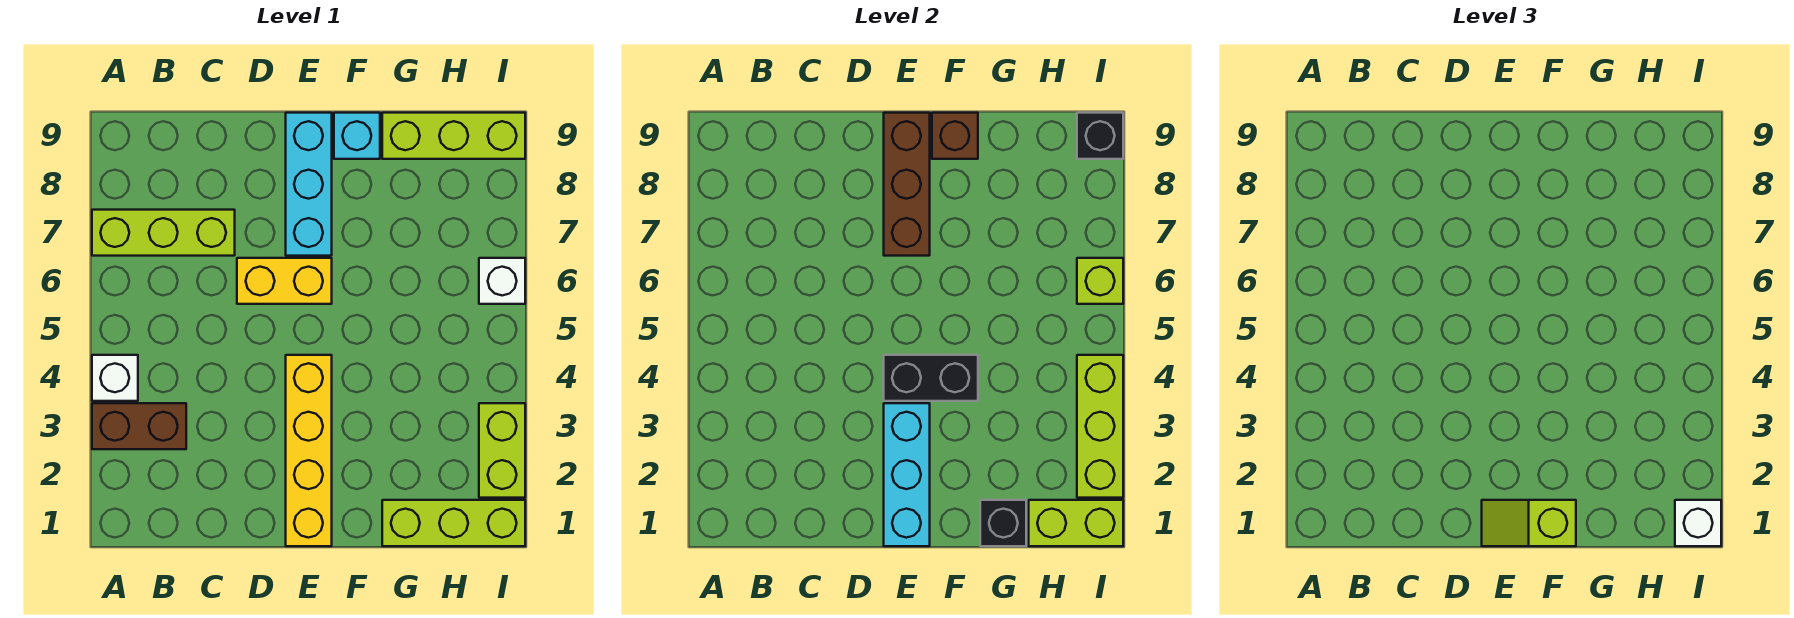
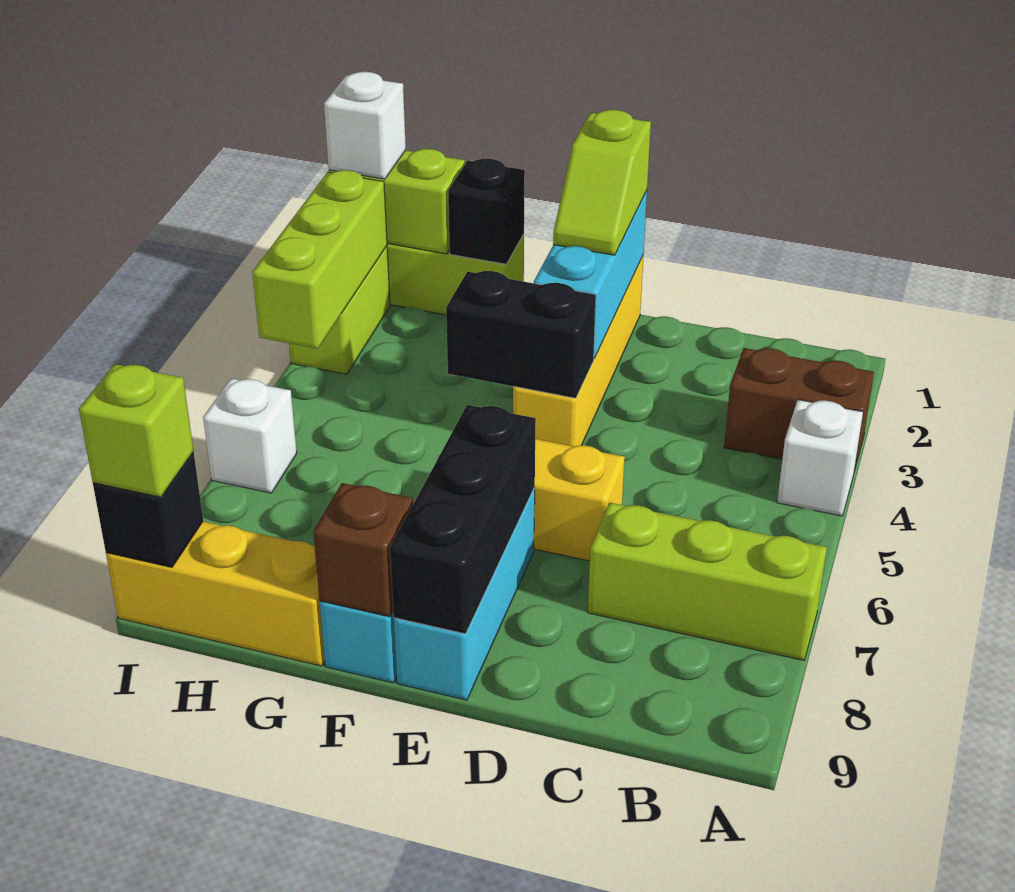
lime 1x2 slope [1482,500,1576,546] -> lime 1x2 slope turned to [553,110,651,255]
brown 1x3 brick [884,113,930,256] -> black 1x3 brick [390,405,536,634]
lime 1x3 brick [382,113,525,159] -> yellow 1x3 brick [106,522,325,666]
lime 1x1 brick [1077,258,1123,304] -> lime 1x1 brick moved to [79,364,194,497]

